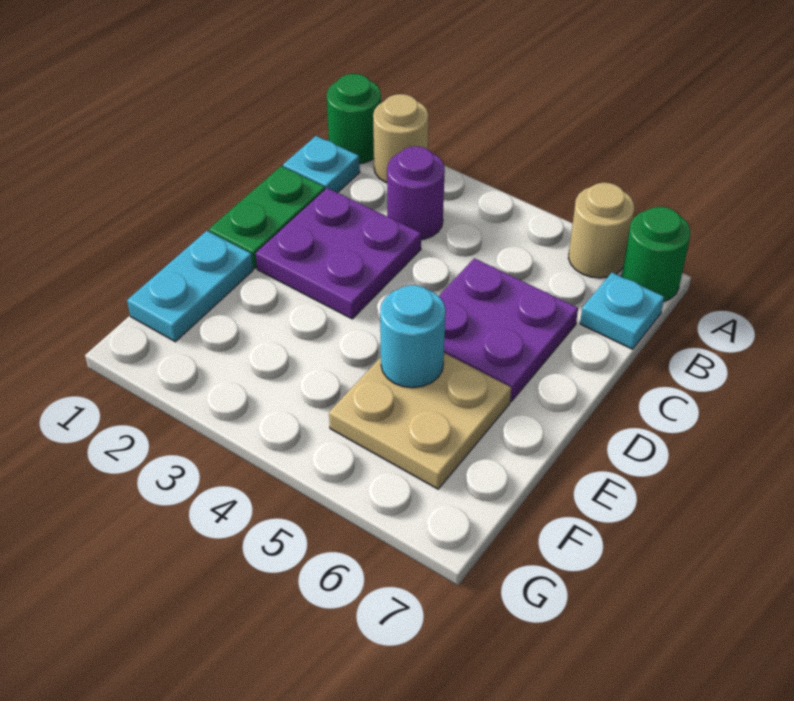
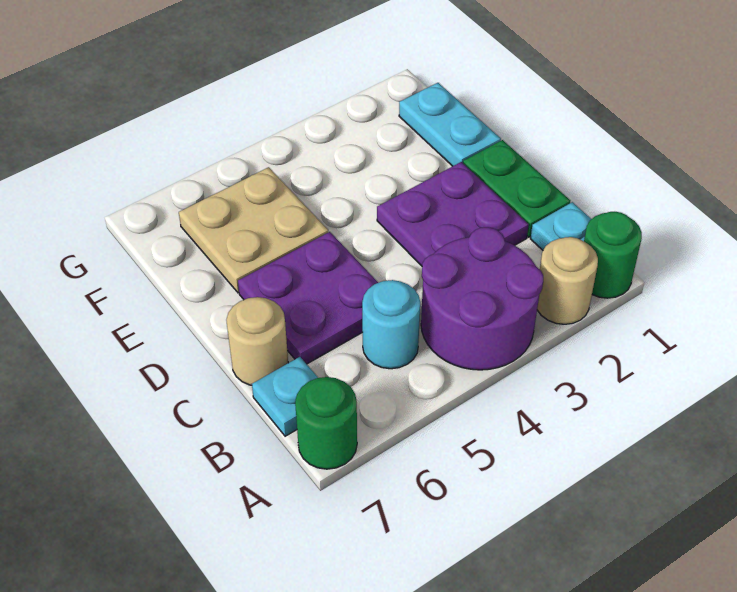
tan 1x1 round brick [569,183,634,278] -> tan 1x1 round brick moved to [226,297,288,385]
purple 1x1 round brick [387,146,445,240] -> purple 2x2 round brick [421,227,543,370]
cyan 1x1 round brick [380,285,446,388] -> cyan 1x1 round brick moved to [362,280,420,369]

